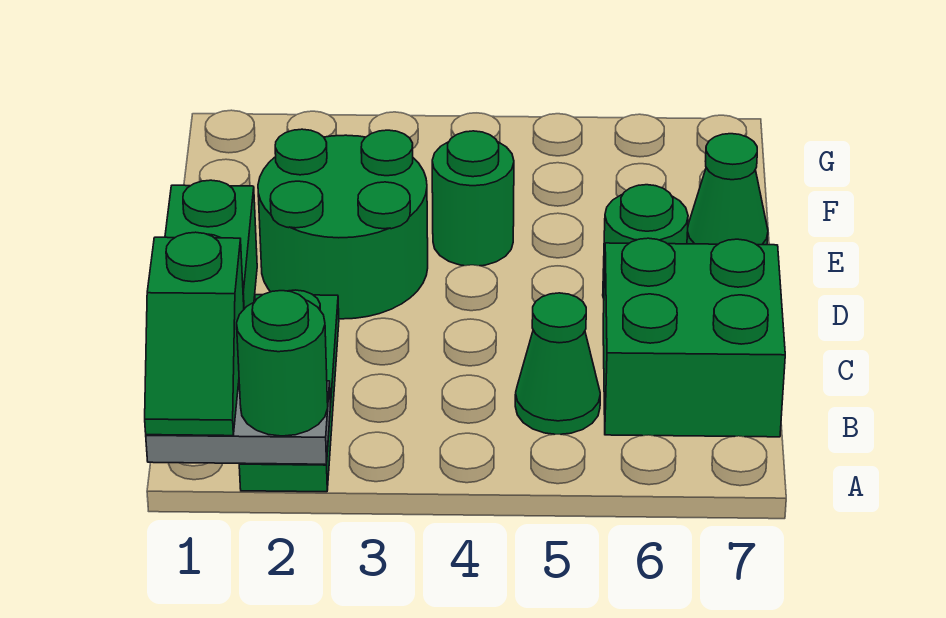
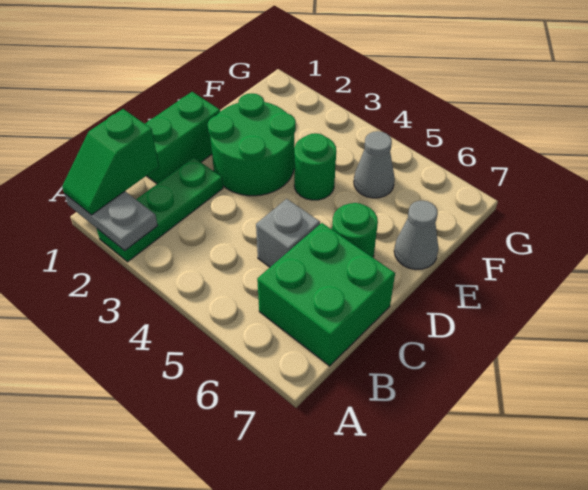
green 1x1 round brick [237,291,328,436] -> none
green 1x1 cone [515,293,600,434] -> none
none -> grey 1x1 brick [256,199,320,267]
green 1x1 cone [687,134,768,245] -> grey 1x1 cone [394,201,439,270]
none -> grey 1x1 cone [354,131,395,198]

